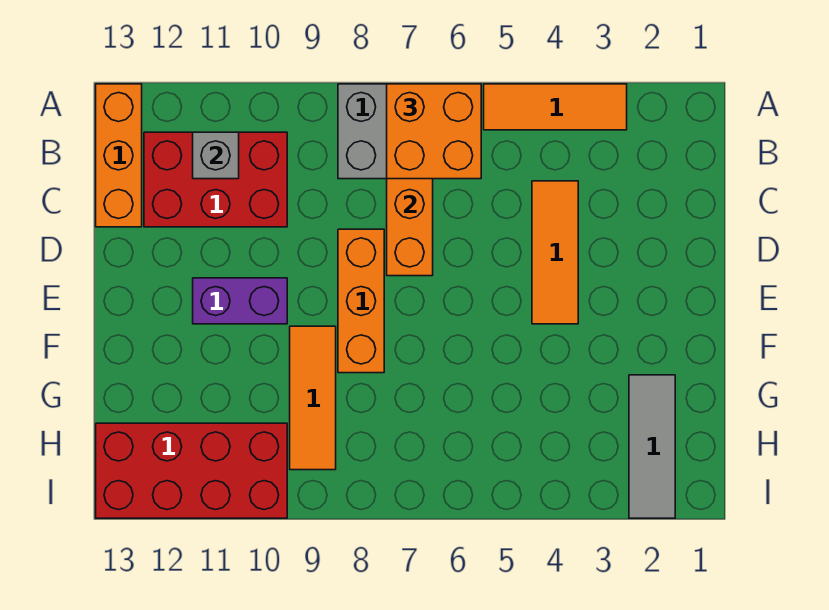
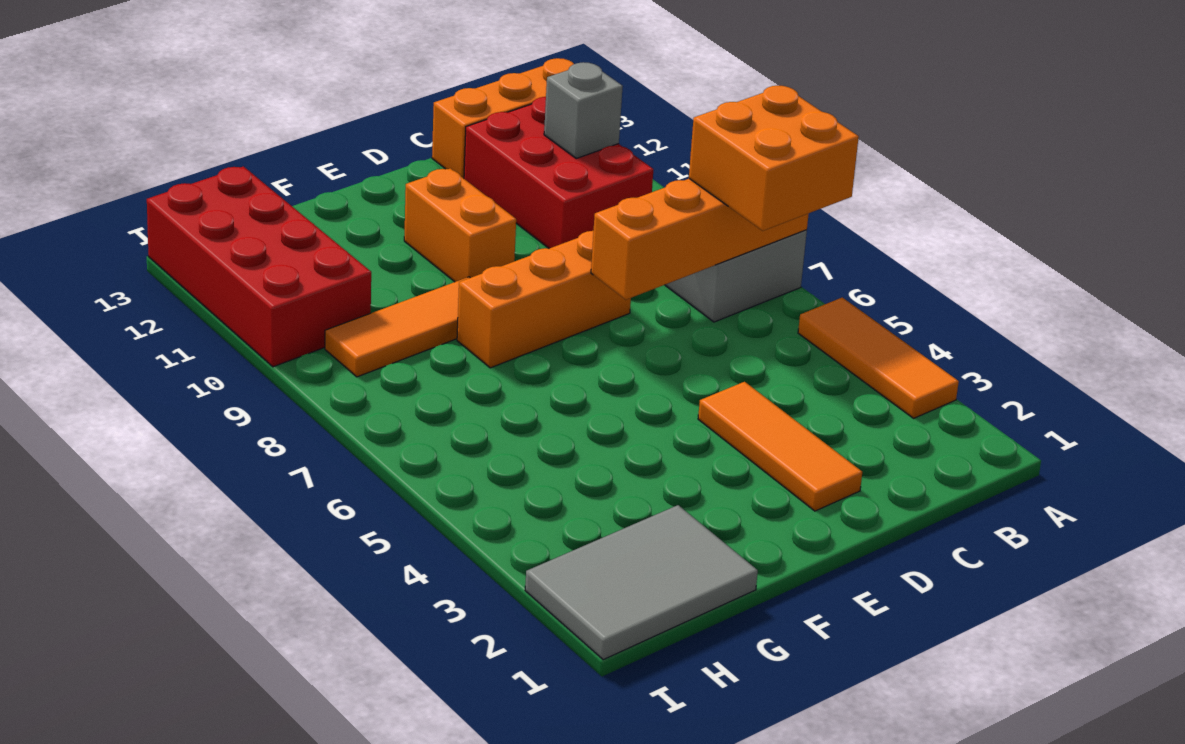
orange 1x3 tile [532,181,578,324] -> orange 1x3 tile turned to [698,382,862,511]
purple 1x2 brick [193,278,287,324] -> orange 1x2 brick [404,168,516,282]
grey 1x3 tile [629,375,675,518] -> grey 2x3 tile [525,505,758,660]

